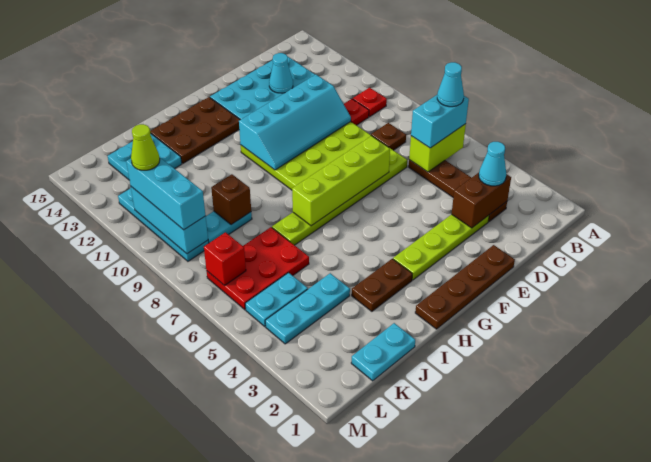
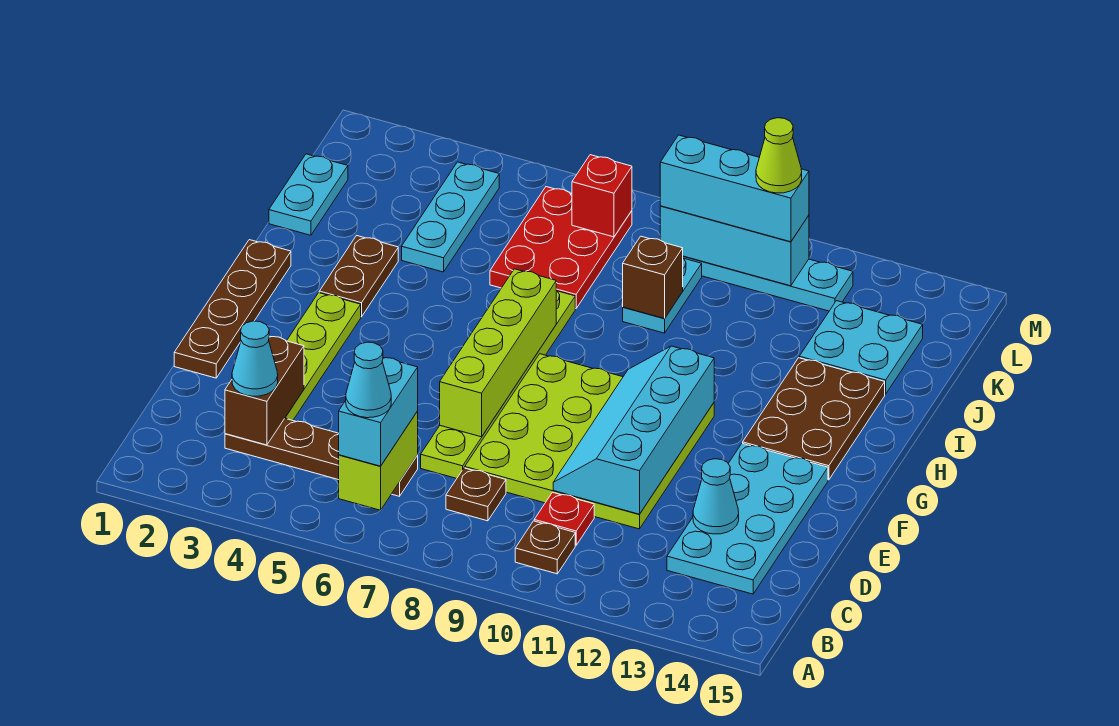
red 1x1 plate [353,88,387,117] -> brown 1x1 plate [515,521,575,574]
cyan 1x2 plate [245,273,308,326] -> none

